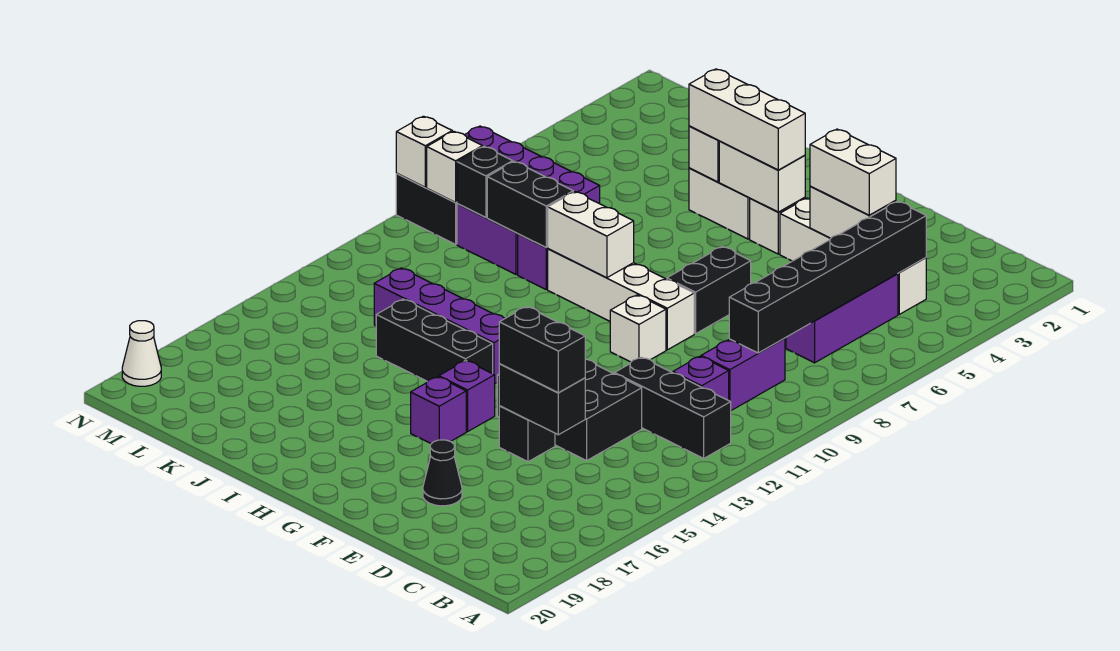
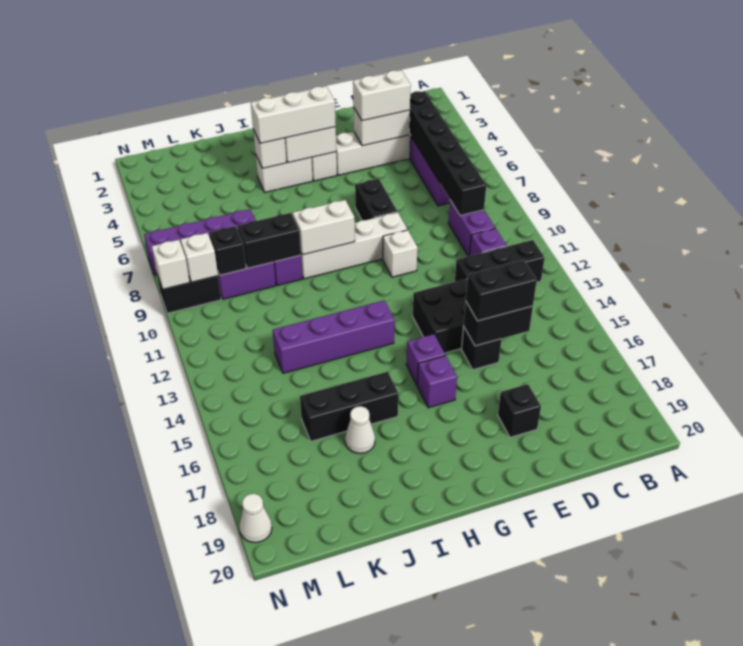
black 1x1 cone [423,440,462,506] -> black 1x1 brick [498,384,541,437]
black 1x3 brick [376,299,493,381] -> black 1x3 brick moved to [300,372,398,441]
none -> white 1x1 cone [345,406,375,453]

